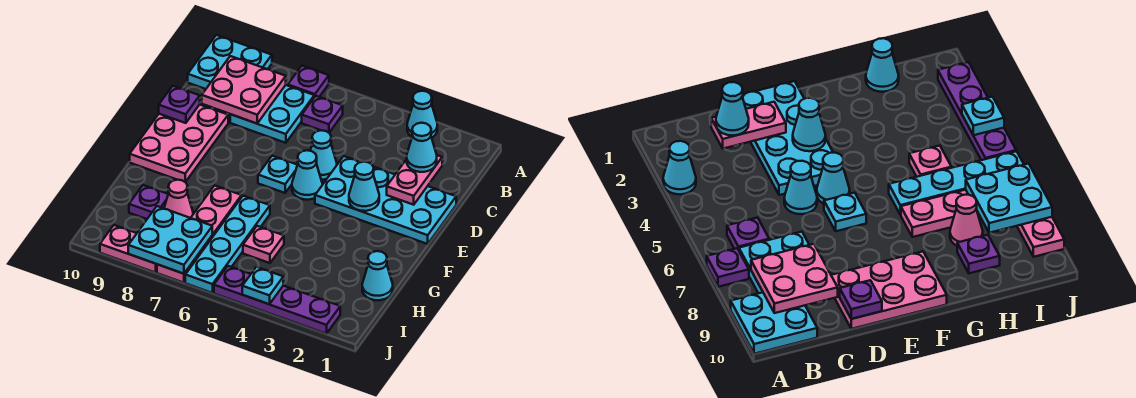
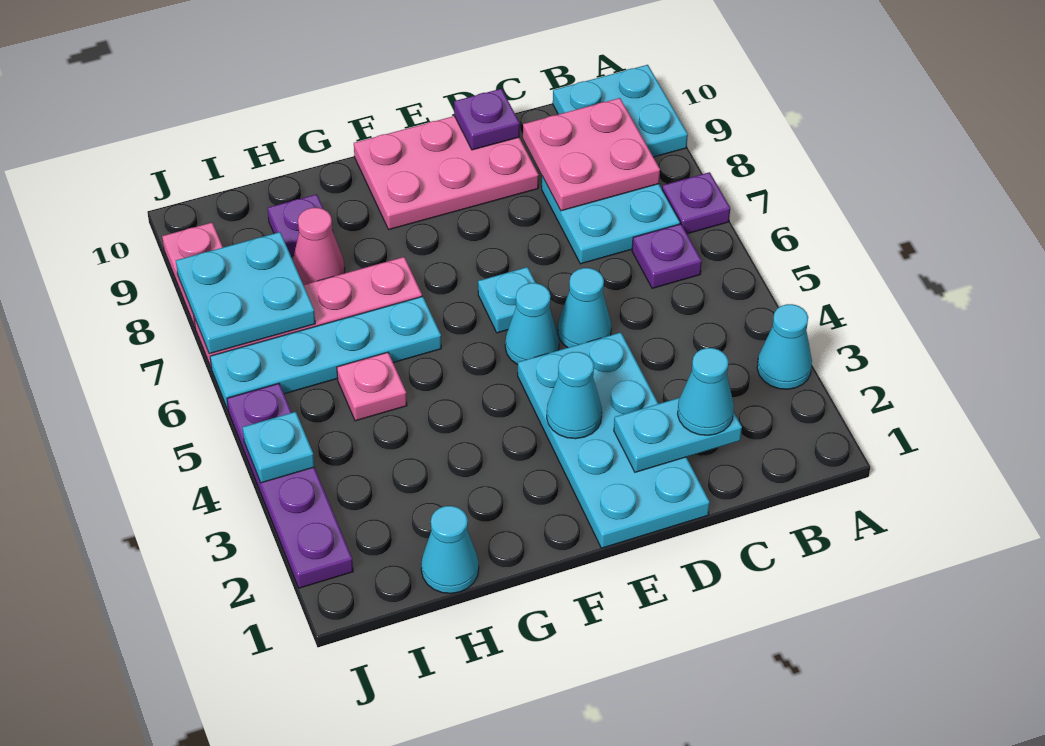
pink 1x2 plate [387,155,442,205] -> cyan 1x2 plate [614,398,742,472]

